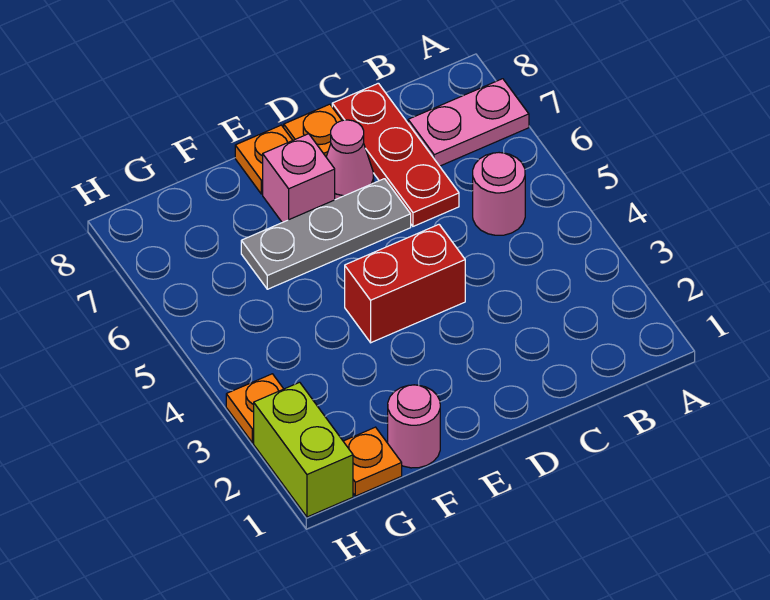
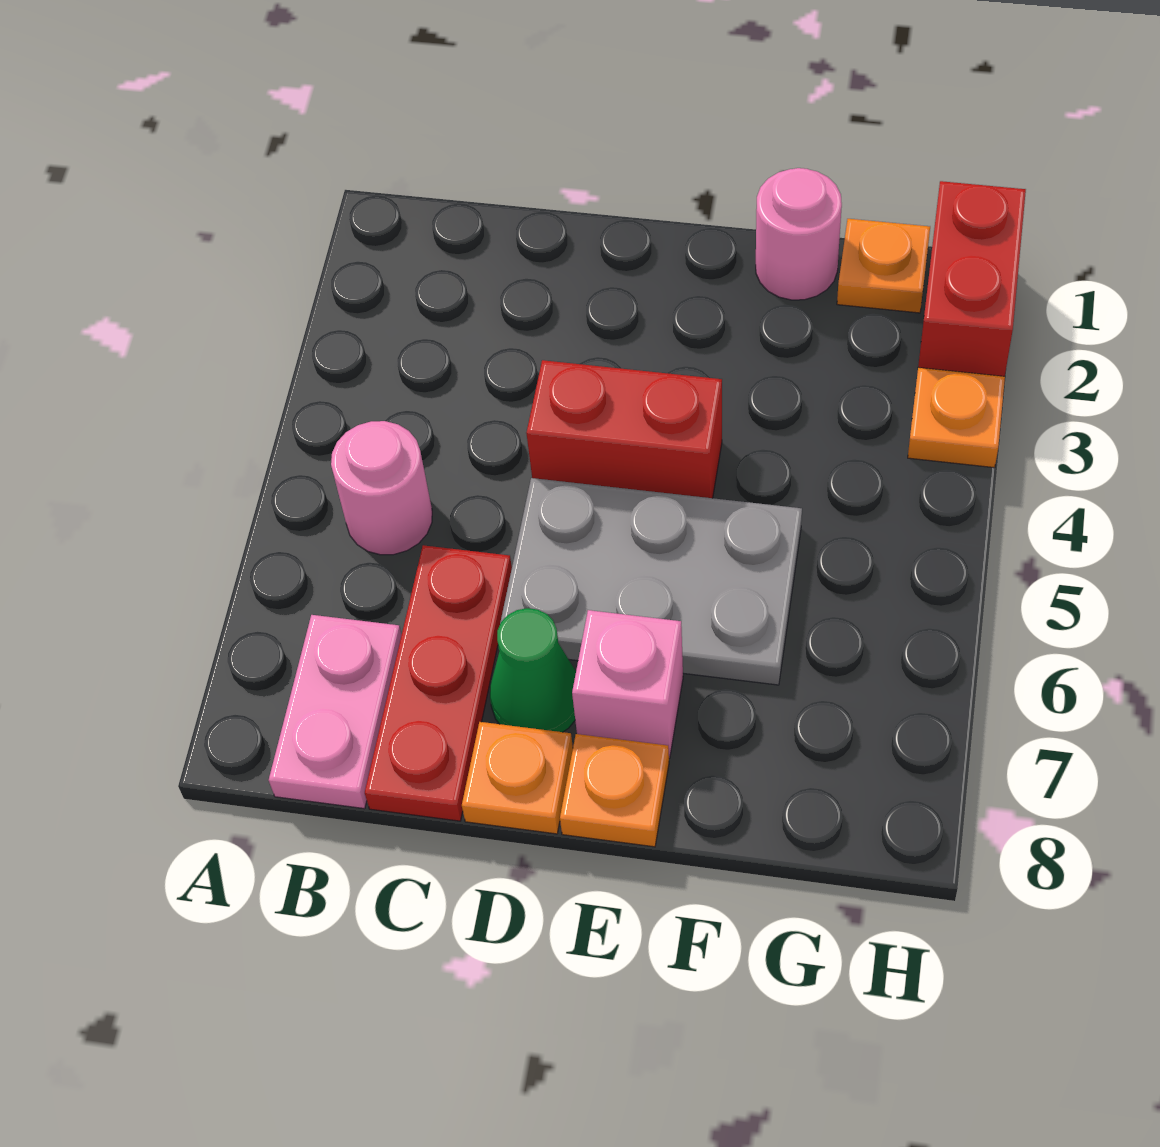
pink 1x2 plate [408,79,529,166] -> pink 1x2 plate turned to [269,615,402,809]
grey 1x3 plate [241,179,411,289] -> grey 2x3 plate [500,478,802,685]
pink 1x1 cone [326,120,374,200] -> green 1x1 cone [490,608,576,732]
lime 1x2 brick [254,382,353,517] -> red 1x2 brick [918,181,1026,376]

